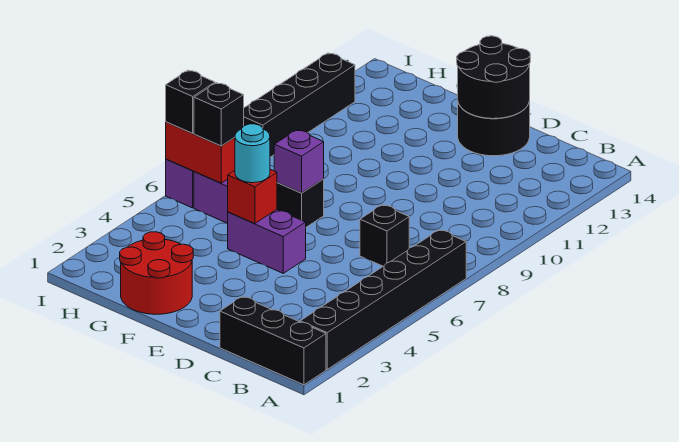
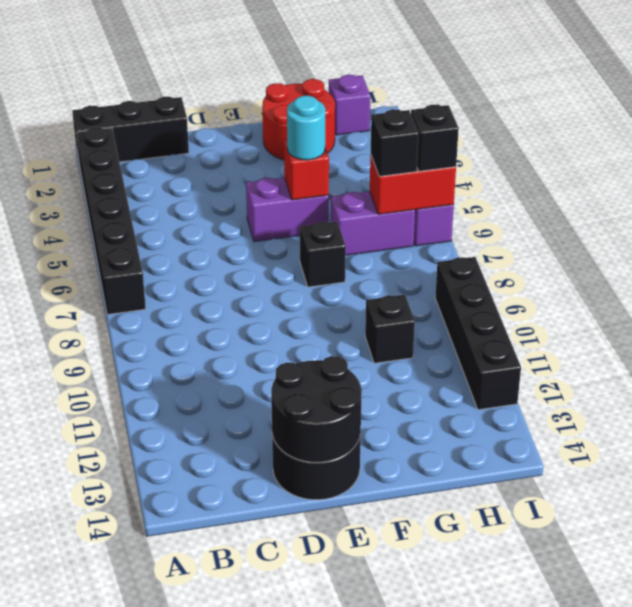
black 1x1 brick [360,205,409,266] -> black 1x1 brick moved to [365,295,415,363]
purple 1x1 brick [274,130,324,193] -> purple 1x1 brick moved to [329,75,370,135]

